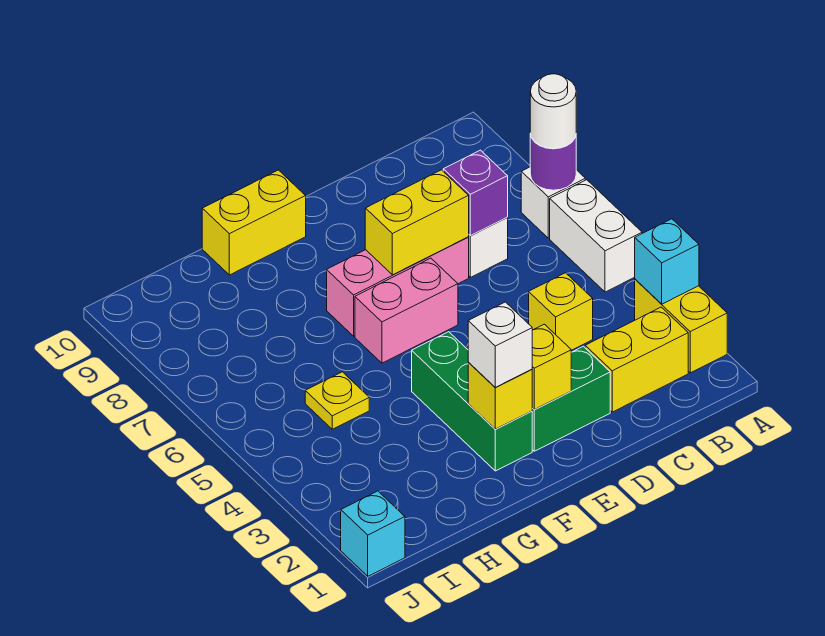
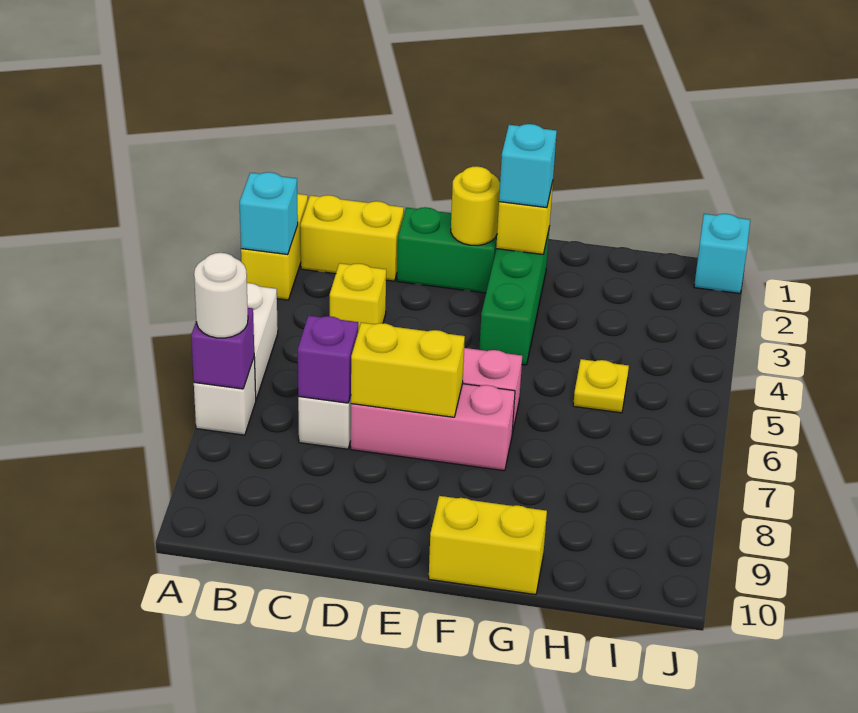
purple 1x1 round brick [530,134,576,190] -> purple 1x1 brick [191,308,254,389]
yellow 1x1 brick [532,324,571,410] -> yellow 1x1 round brick [451,166,500,245]
white 1x1 brick [468,302,532,387] -> cyan 1x1 brick [499,124,557,208]

